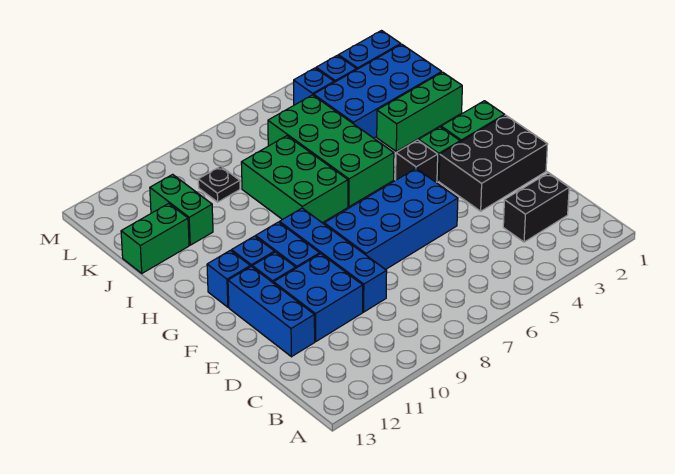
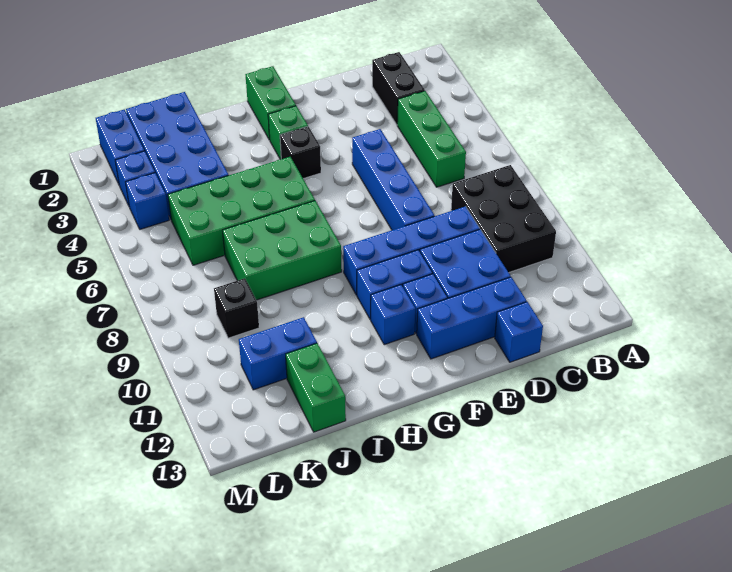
black 2x3 brick [439,115,548,211] -> black 2x3 brick moved to [451,165,556,272]
blue 2x4 brick [324,169,458,270] -> blue 1x4 brick [352,129,435,230]
blue 1x1 brick [207,250,250,307] -> blue 1x1 brick moved to [495,302,543,362]
green 1x3 brick [377,72,462,151] -> green 1x3 brick moved to [397,91,466,187]
green 1x2 brick [150,174,213,245] -> blue 1x2 brick [239,317,317,390]
black 1x1 plate [198,166,240,202] -> black 1x1 brick [214,278,259,338]

